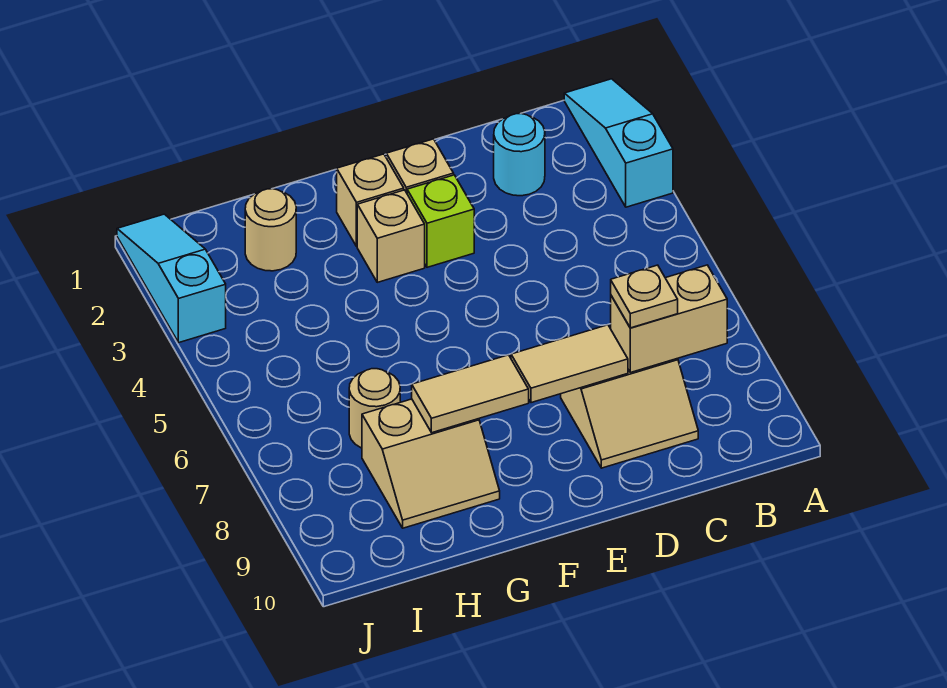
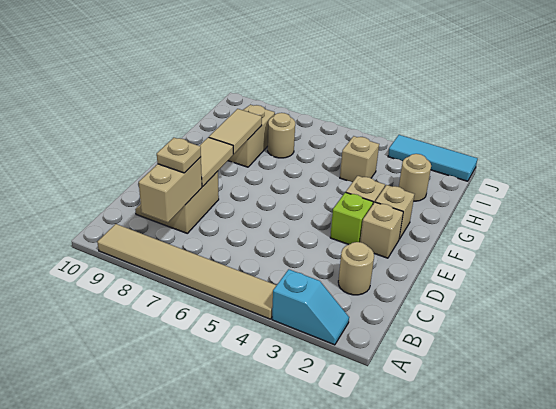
cyan 1x3 slope [564,79,673,207] -> cyan 1x2 slope [272,269,349,345]
none -> tan 1x6 tile [97,224,277,319]
cyan 1x1 round brick [494,114,545,196] -> tan 1x1 round brick [338,242,374,295]
none -> tan 1x1 brick [340,136,379,182]
cyan 1x3 slope [117,214,226,343] -> cyan 1x3 tile [388,135,478,181]

